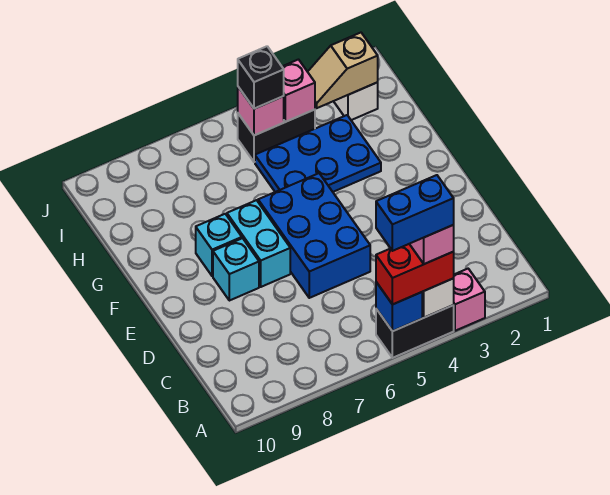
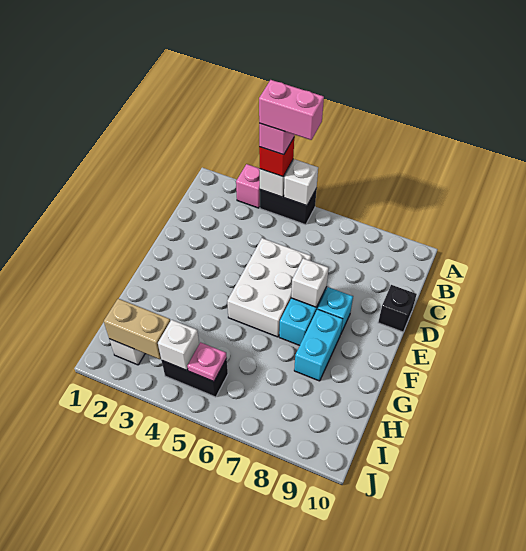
red 1x2 brick [376,244,454,305] -> red 1x1 brick [259,138,294,177]
blue 1x2 brick [376,175,454,251] -> pink 1x2 brick [259,80,324,140]
blue 1x1 brick [376,282,422,331] -> white 1x1 brick [284,160,318,206]
blue 2x3 brick [258,173,370,298] -> white 2x3 brick [227,238,311,337]
none -> white 1x1 brick [291,258,329,307]
cyan 1x1 brick [196,214,242,276] -> cyan 1x2 brick [294,309,343,381]
blue 2x3 plate [255,115,381,192] -> none
tan 1x2 slope [308,33,378,108] -> tan 1x2 brick [104,299,170,359]
pink 1x1 brick [282,60,315,122] -> white 1x1 brick [158,320,199,370]
pink 1x1 brick [238,87,284,135] -> pink 1x1 plate [187,342,227,382]
black 1x1 brick [238,46,284,109] -> black 1x1 brick moved to [378,285,417,332]

